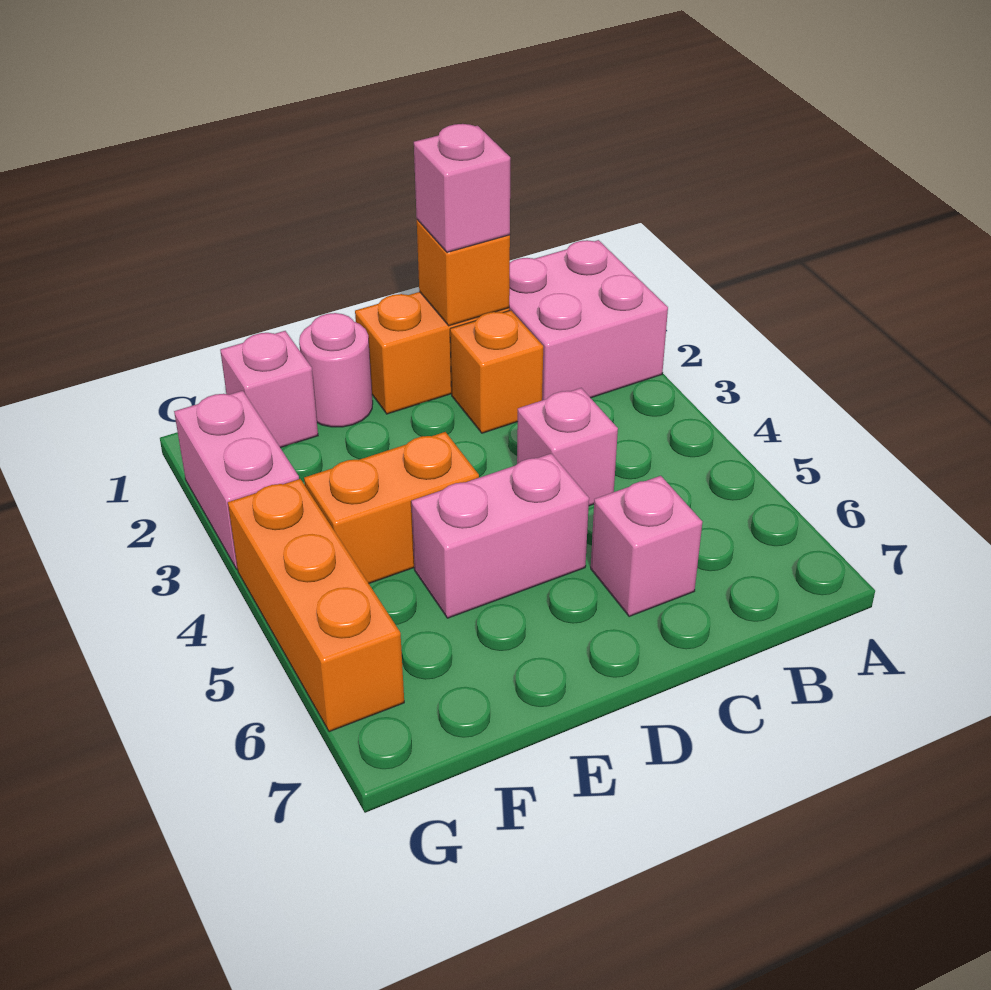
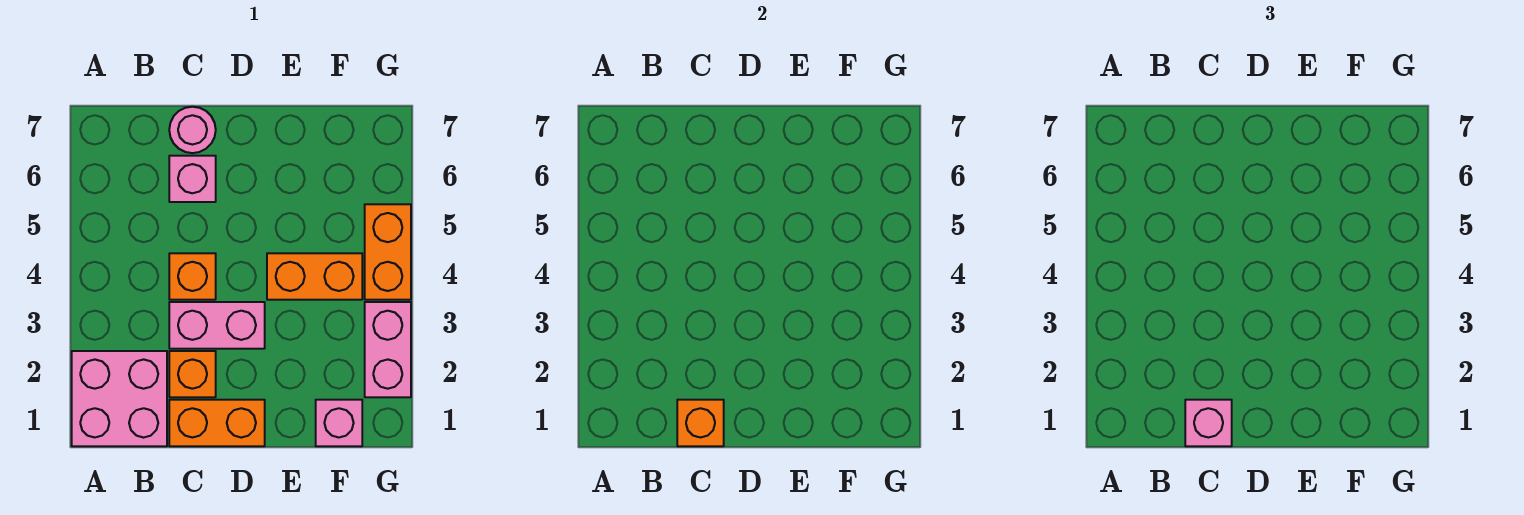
pink 1x1 brick [517,388,618,506] -> orange 1x1 brick [169,253,216,300]
pink 1x2 brick [411,453,589,618] -> pink 1x2 brick moved to [169,302,265,349]
pink 1x1 round brick [299,313,373,427] -> pink 1x1 round brick moved to [169,107,216,153]
orange 1x3 brick [228,479,404,732] -> orange 1x2 brick [365,204,411,300]

